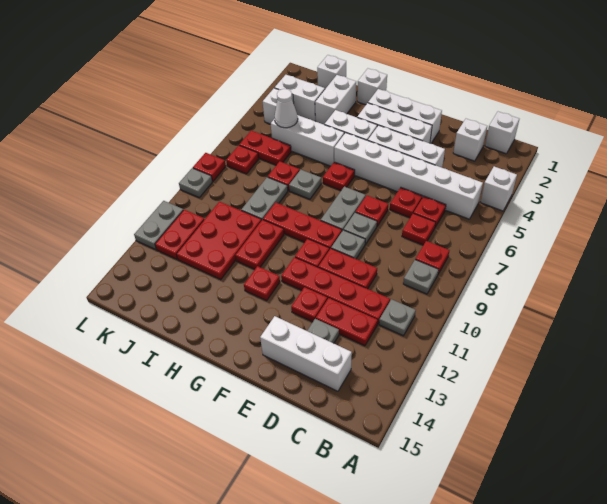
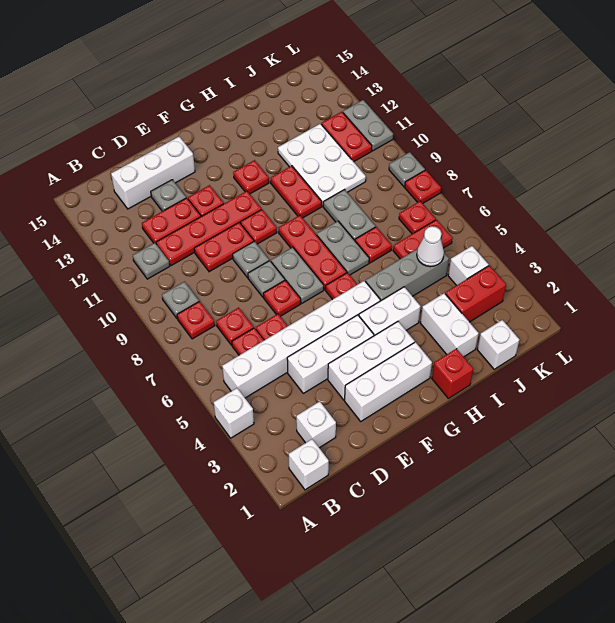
red 1x3 plate [263,203,342,250] -> red 1x3 plate turned to [279,215,347,290]
white 1x1 brick [357,68,387,105] -> red 1x1 brick [432,349,473,398]
white 1x3 brick [271,115,344,166] -> grey 1x3 brick [365,249,449,301]
grey 1x1 plate [289,170,321,199] -> grey 1x2 plate [317,221,369,275]
red 2x3 plate [177,202,262,280] -> white 2x3 plate [278,124,366,206]
white 1x2 brick [275,75,325,121] -> red 1x2 brick [445,266,506,322]

